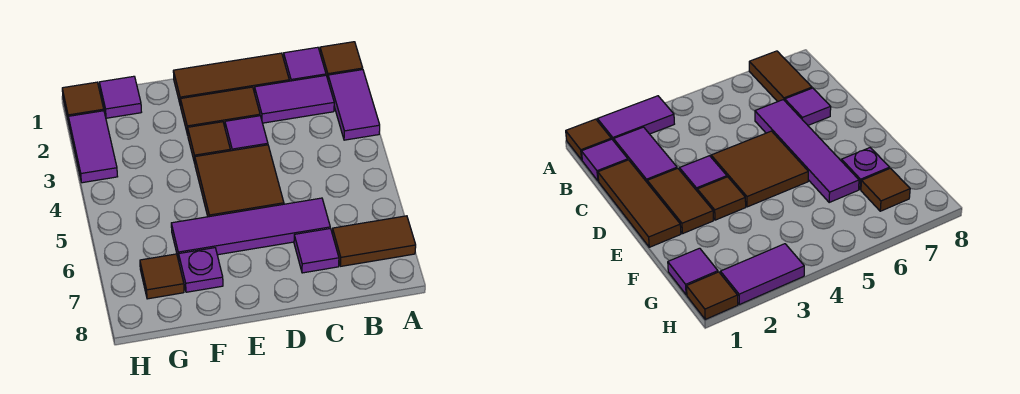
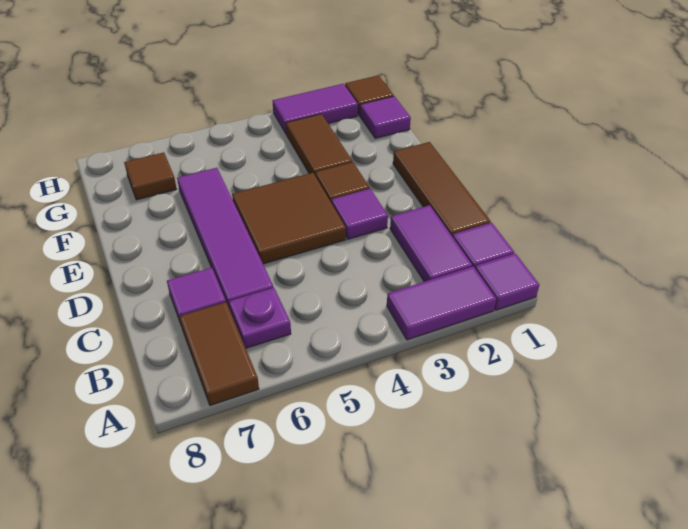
brown 1x1 tile [320,42,363,79] -> purple 1x1 tile [475,253,539,310]
brown 1x2 tile [180,87,260,134] -> brown 1x2 tile moved to [286,114,352,174]
purple 1x1 plate [179,248,223,292] -> purple 1x1 plate moved to [229,288,291,348]

